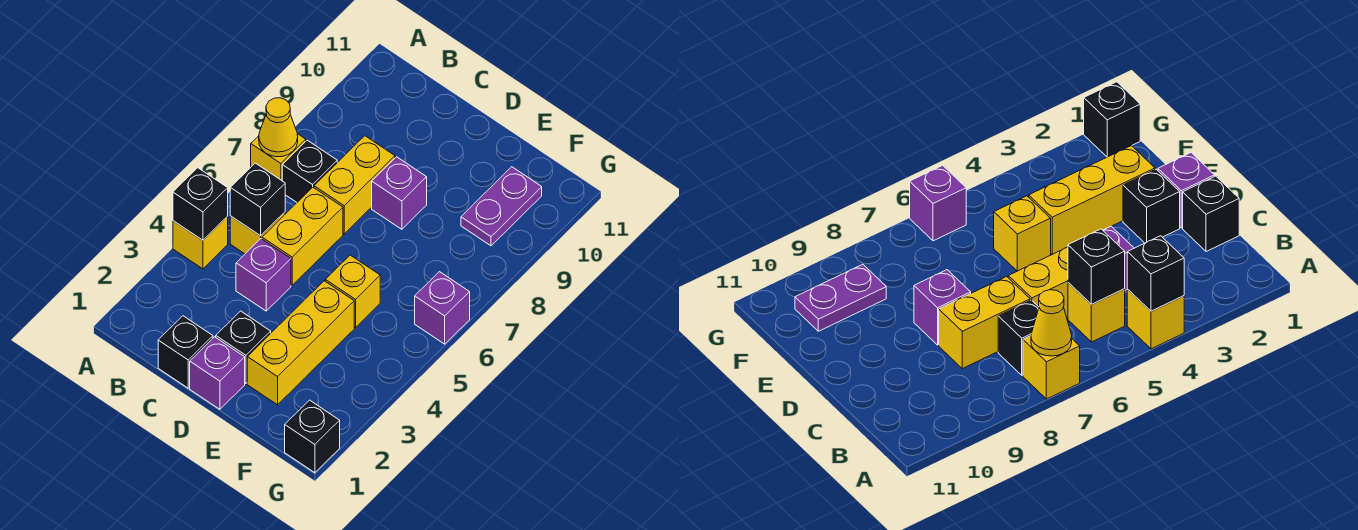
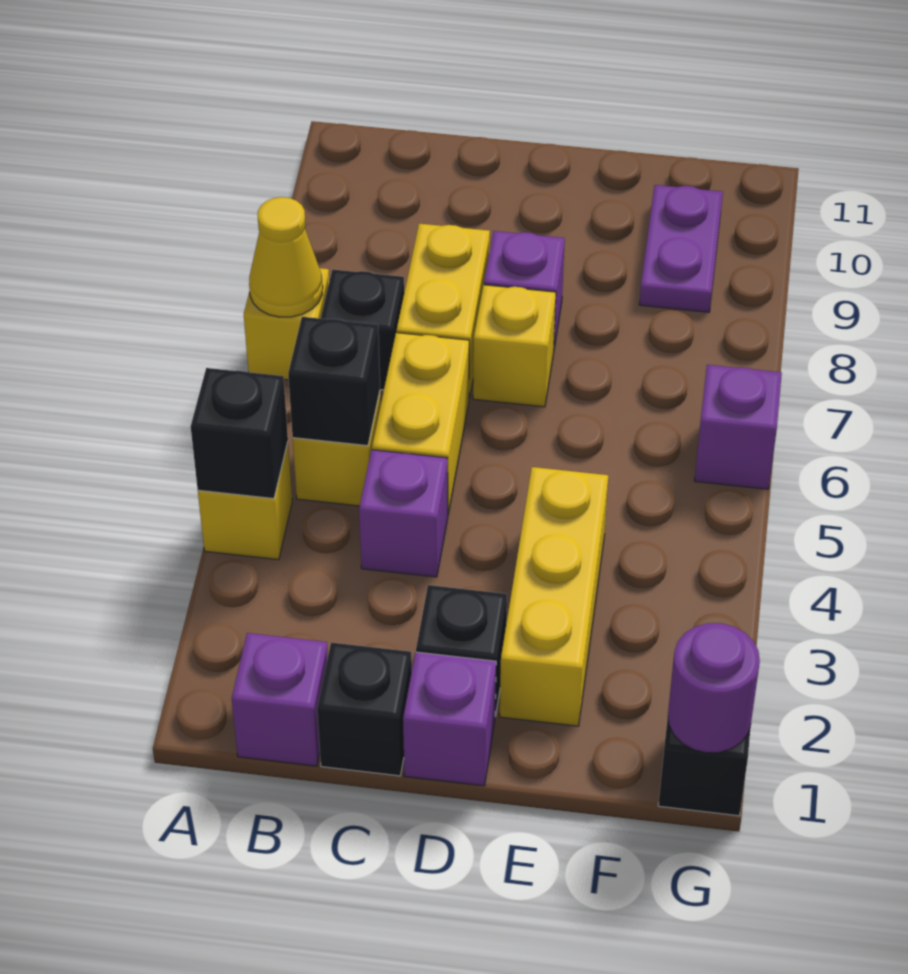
none -> purple 1x1 brick [232,633,328,766]
yellow 1x1 brick [325,255,380,328] -> yellow 1x1 brick moved to [473,285,556,407]
none -> purple 1x1 round brick [668,623,760,753]

